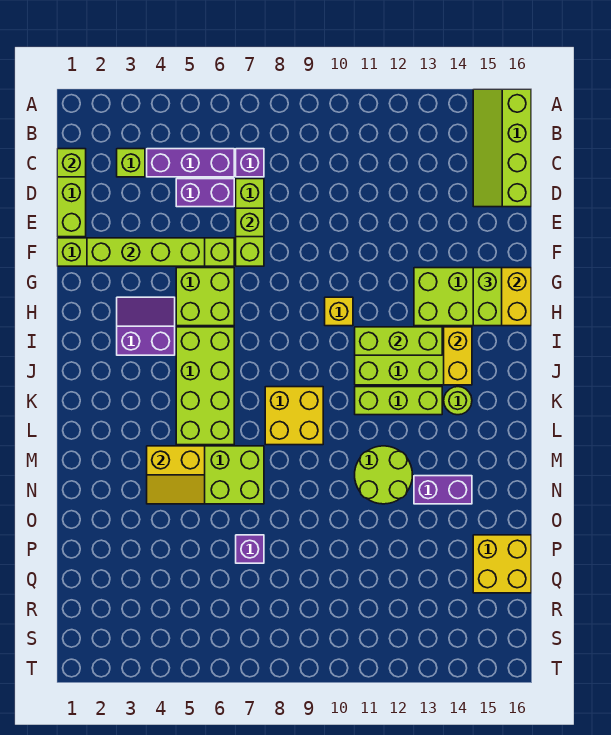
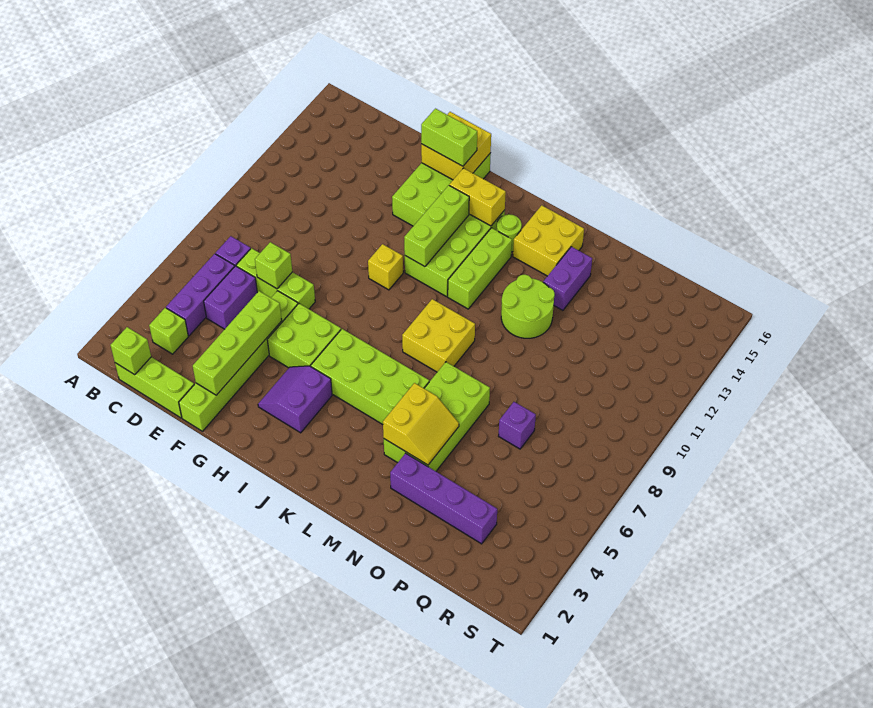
lime 2x4 slope [473,89,531,207] -> none
none -> purple 1x4 brick [390,453,497,544]
yellow 2x2 brick [473,535,531,593] -> yellow 2x2 brick moved to [513,205,584,276]

